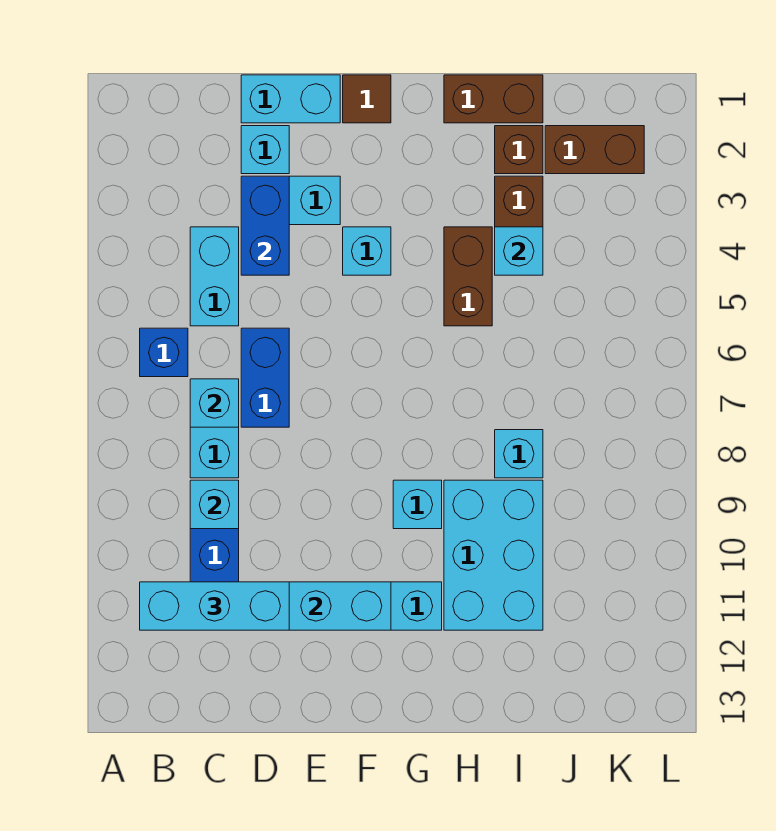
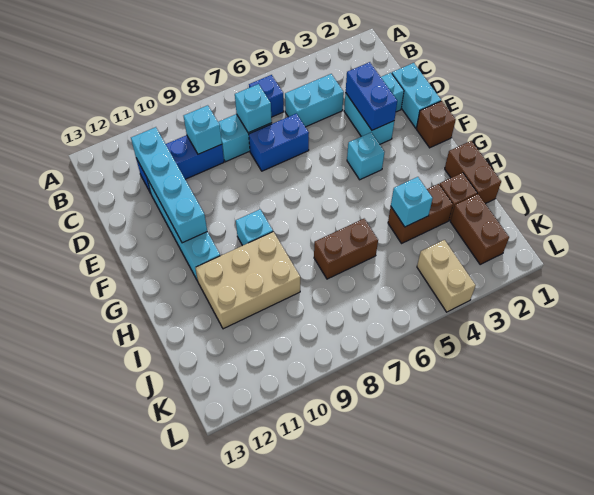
cyan 1x3 brick [140,582,289,630] -> none
blue 1x2 brick [241,176,289,275] -> blue 1x2 brick turned to [346,62,397,130]
brown 1x1 tile [343,75,391,123] -> brown 1x1 brick [416,101,456,148]
brown 1x2 brick [444,227,492,326] -> brown 1x2 brick moved to [314,219,378,279]
cyan 2x3 brick [444,480,543,630] -> tan 2x3 brick [196,232,300,329]
cyan 1x1 brick [495,430,543,478] -> none
none -> tan 1x2 brick [417,240,476,312]

